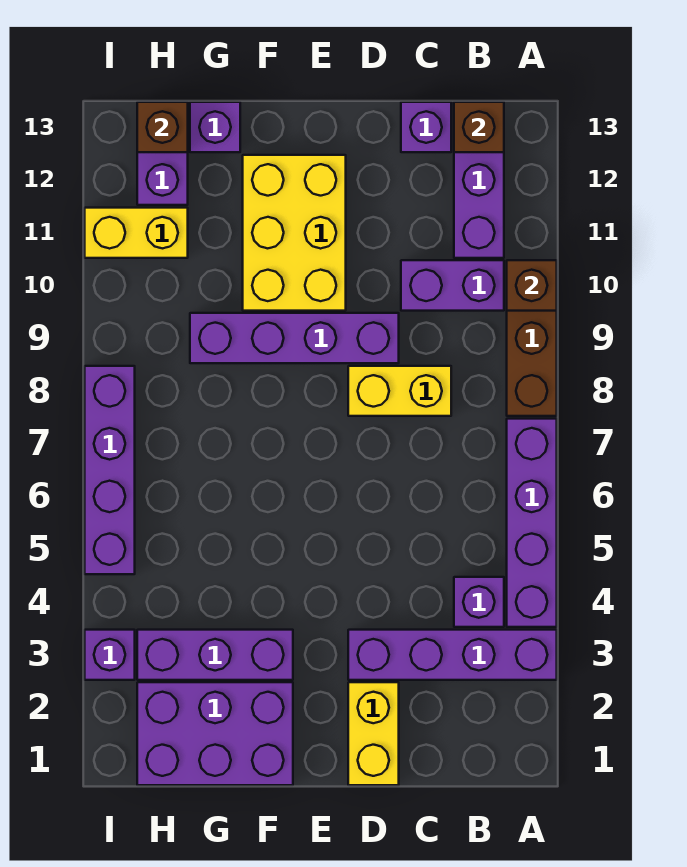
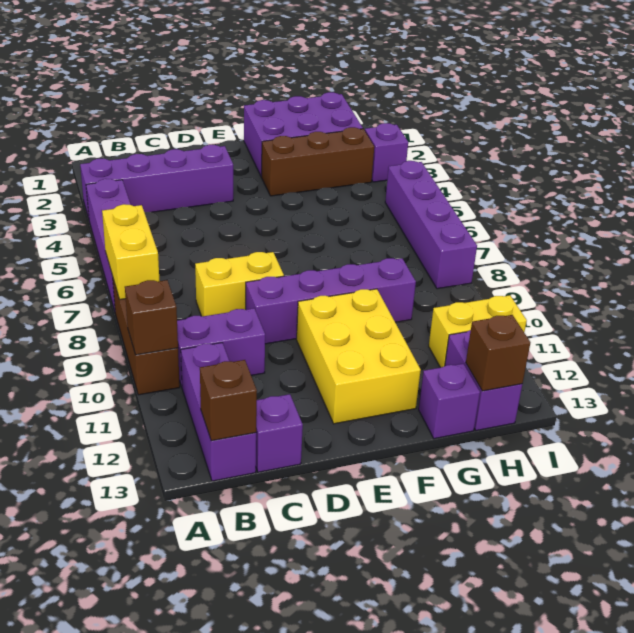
purple 1x1 brick [454,577,504,627] -> none
yellow 1x2 brick [348,682,399,785] -> yellow 1x2 brick moved to [102,204,159,300]
purple 1x3 brick [137,630,293,680] -> brown 1x3 brick [261,127,374,196]

